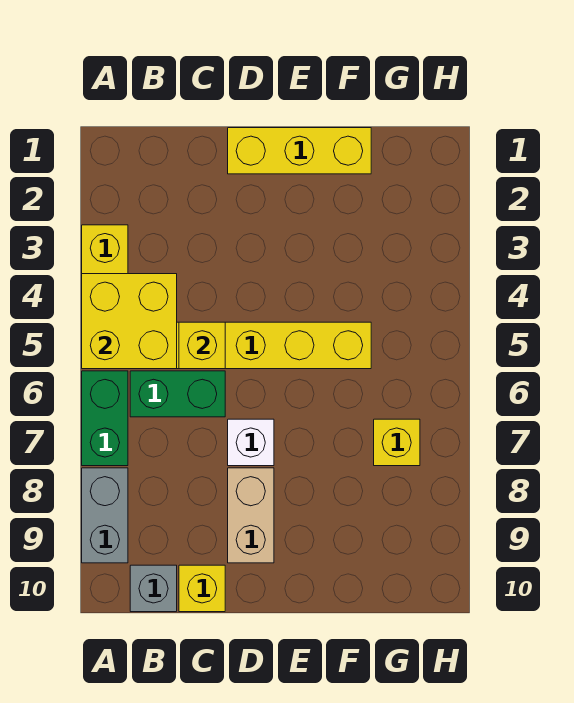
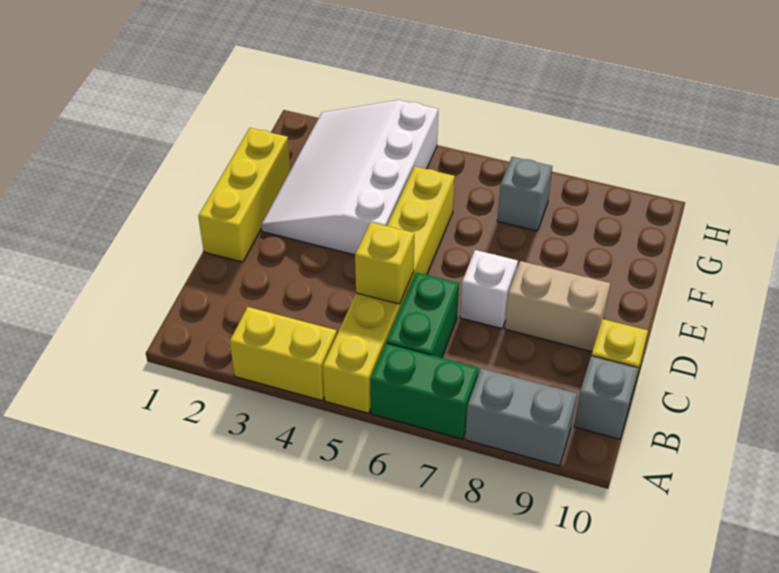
yellow 2x2 brick [82,274,177,369] -> none
none -> white 3x4 slope [261,100,438,255]
yellow 1x1 brick [374,419,420,466] -> grey 1x1 brick [497,157,552,231]

